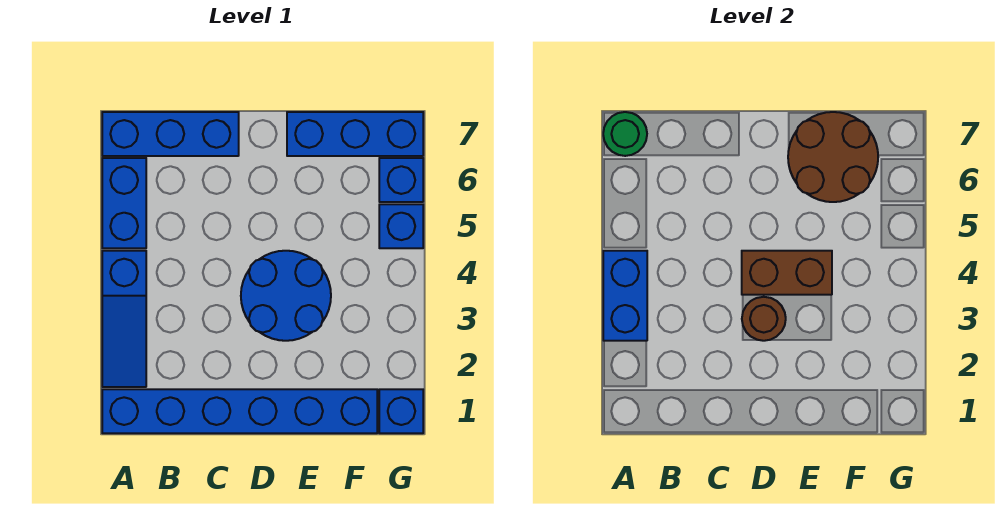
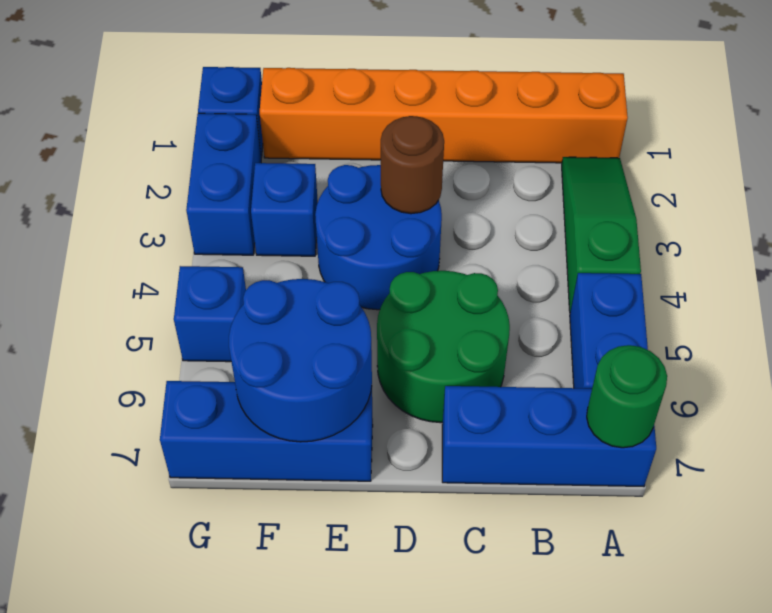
blue 1x6 brick [102,389,377,433] -> orange 1x6 brick [260,68,628,163]
blue 1x3 slope [102,251,146,387] -> green 1x3 slope [562,157,641,312]
blue 1x2 brick [603,251,647,341] -> blue 1x2 brick moved to [186,113,261,255]
none -> green 2x2 round brick [377,271,510,423]
brown 1x2 brick [742,251,832,295] -> none
brown 2x2 round brick [788,112,878,202] -> blue 2x2 round brick [229,279,372,442]
blue 1x1 brick [379,158,423,202] -> blue 1x1 brick moved to [251,163,318,256]

